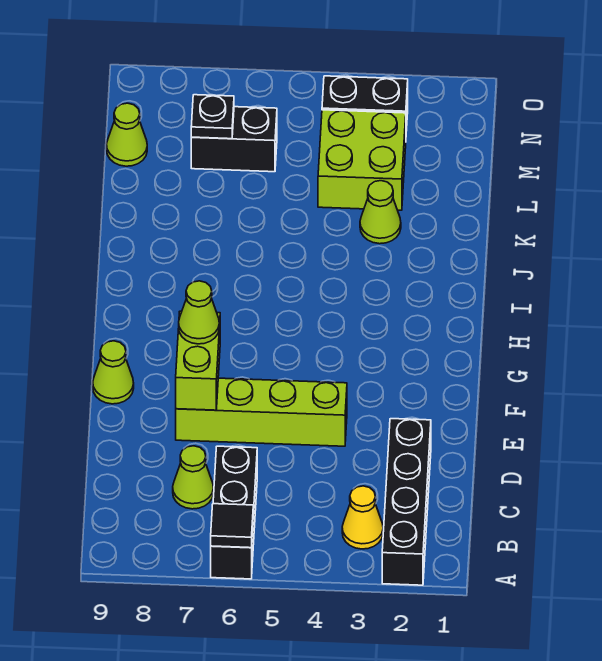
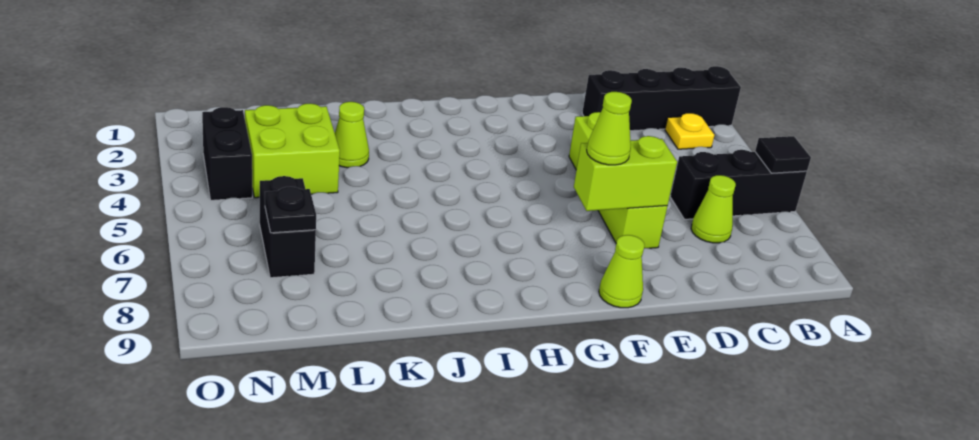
yellow 1x1 cone [342,486,383,549] -> yellow 1x1 plate [665,113,714,149]
lime 1x1 cone [107,103,147,166] -> none

